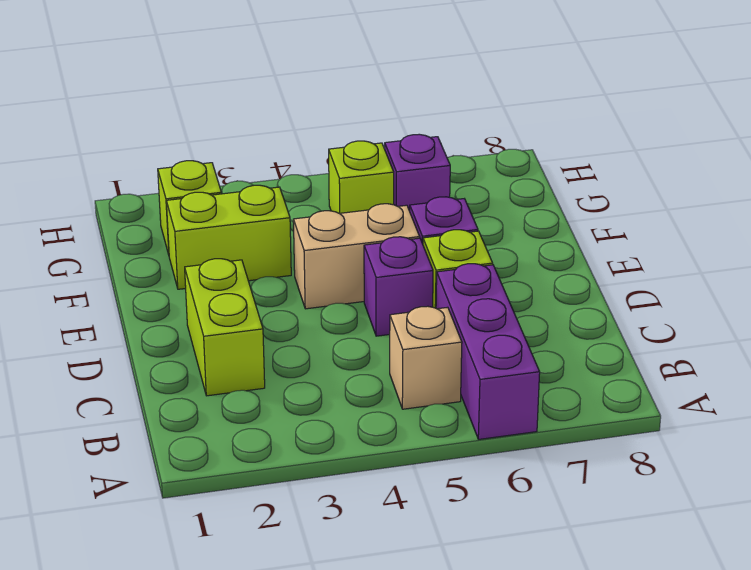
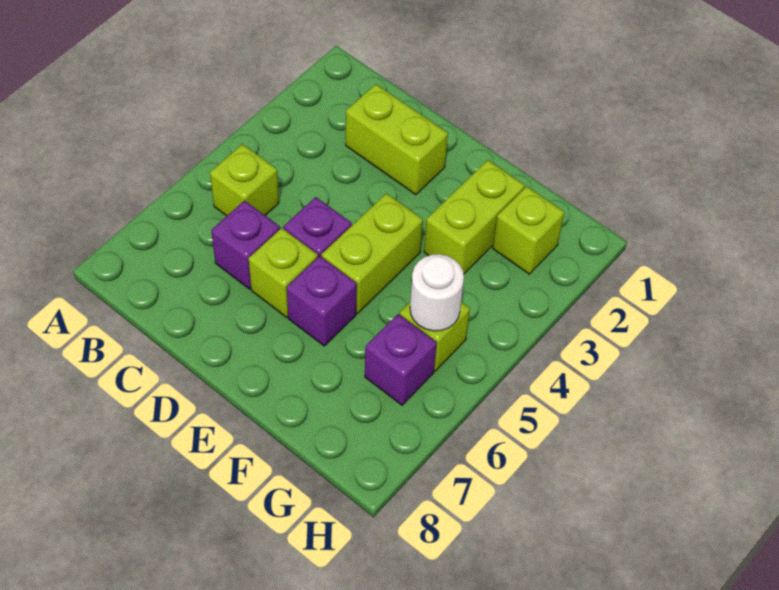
purple 1x3 brick [436,264,540,439] -> purple 1x1 brick [211,200,280,289]
tan 1x1 brick [390,306,462,409] -> lime 1x1 brick [210,144,279,216]
tan 1x2 brick [293,204,420,309] -> lime 1x2 brick [321,193,423,313]
none -> white 1x1 round brick [410,254,464,331]

